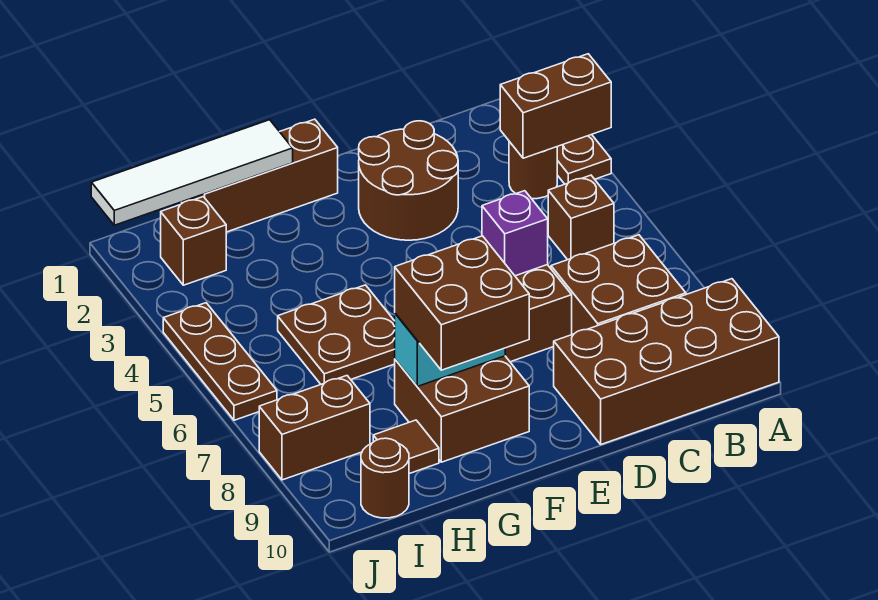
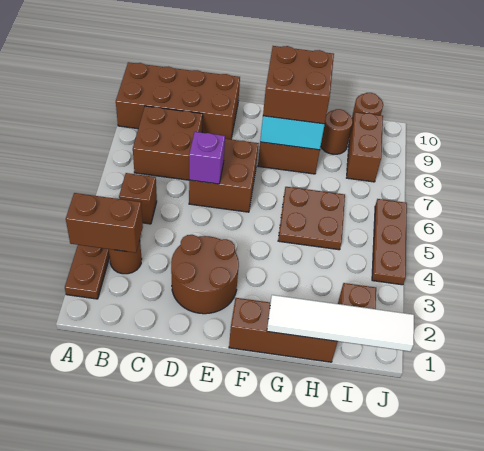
brown 1x1 tile [373,420,439,474] -> brown 1x1 round brick [321,109,353,154]
brown 1x2 brick [259,376,370,480] -> brown 1x2 brick turned to [347,112,383,182]

